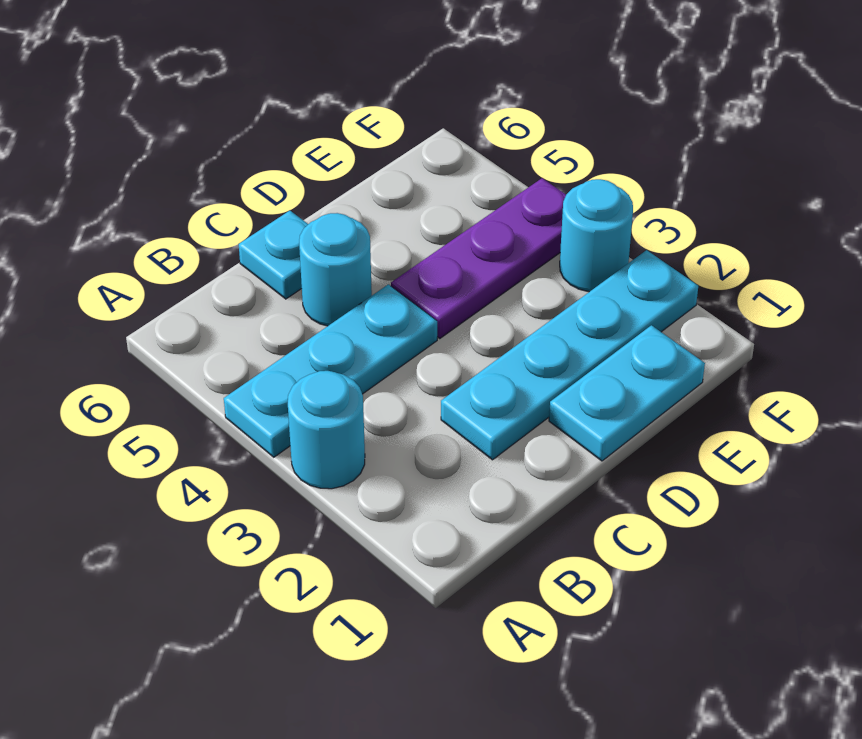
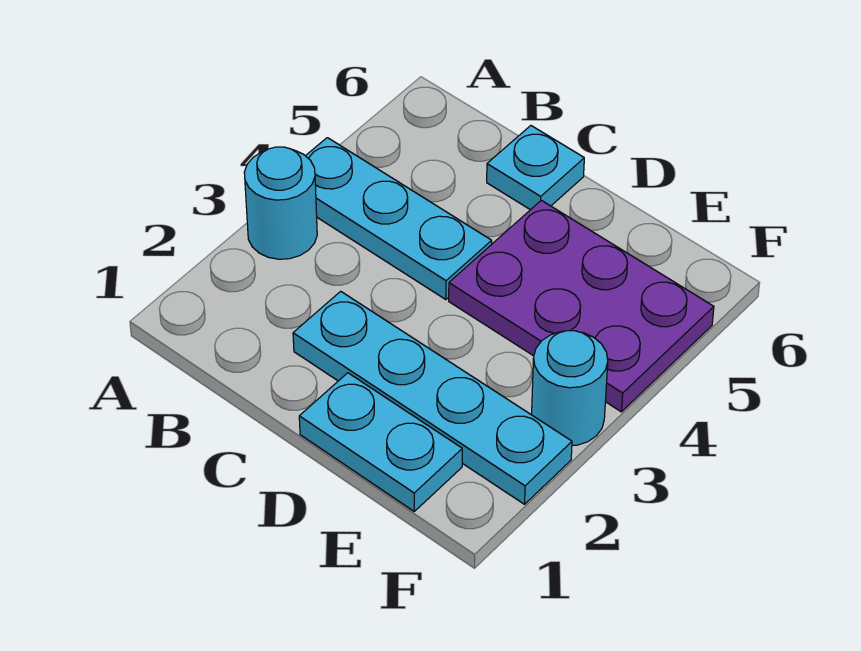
cyan 1x1 round brick [299,213,372,326] -> none
purple 1x3 plate [391,178,566,338] -> purple 2x3 plate [449,200,714,412]

